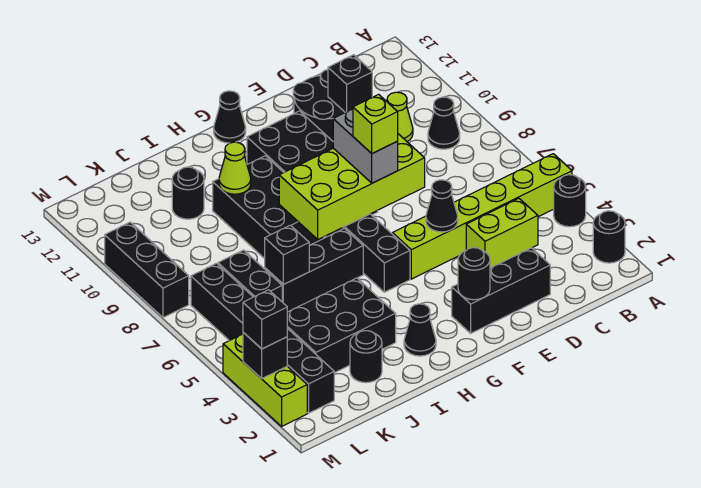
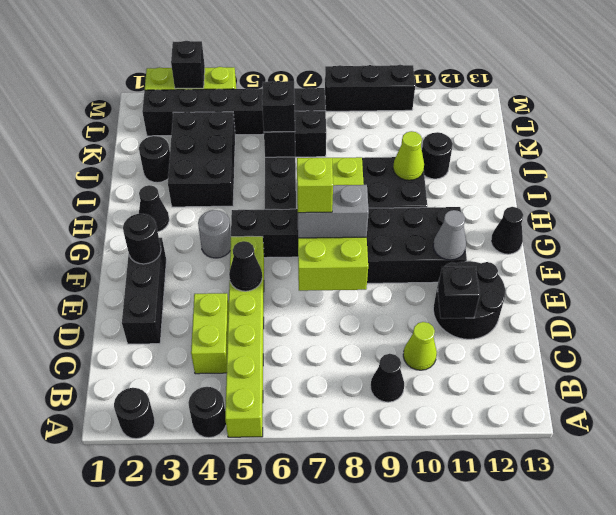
none -> grey 1x1 cone [433,210,466,260]
none -> grey 1x1 round brick [198,210,231,258]
black 1x1 brick [243,290,287,349] -> black 1x1 brick moved to [262,81,295,132]

